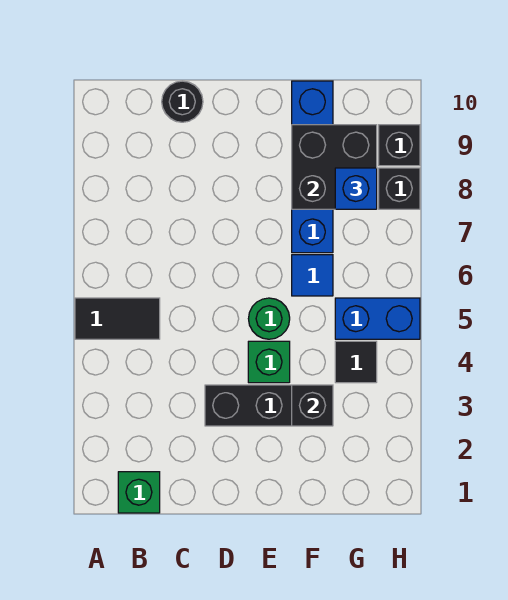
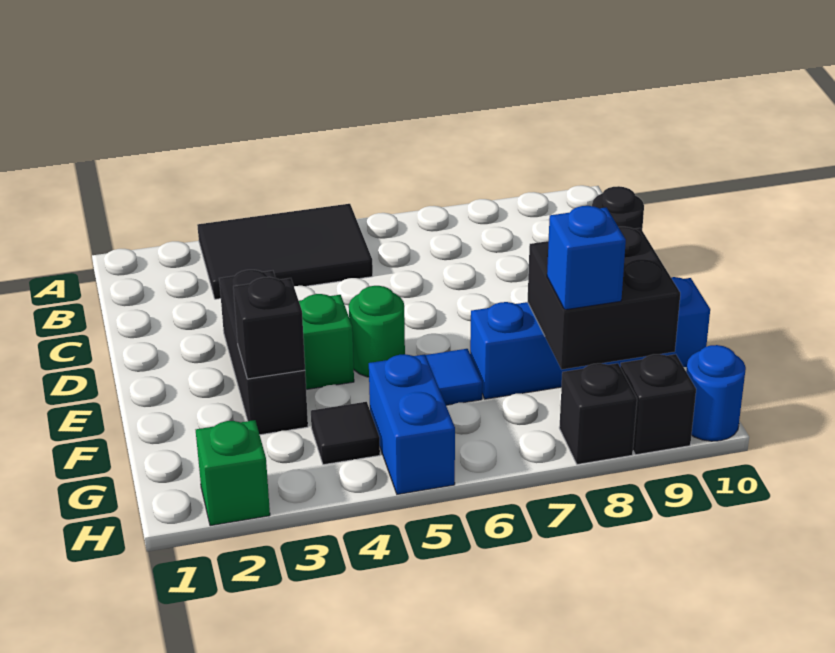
black 1x2 tile [75,298,160,339] -> black 2x3 tile [197,204,373,299]
green 1x1 brick [118,472,160,513] -> green 1x1 brick moved to [196,420,270,526]
none -> blue 1x1 round brick [686,345,746,441]

